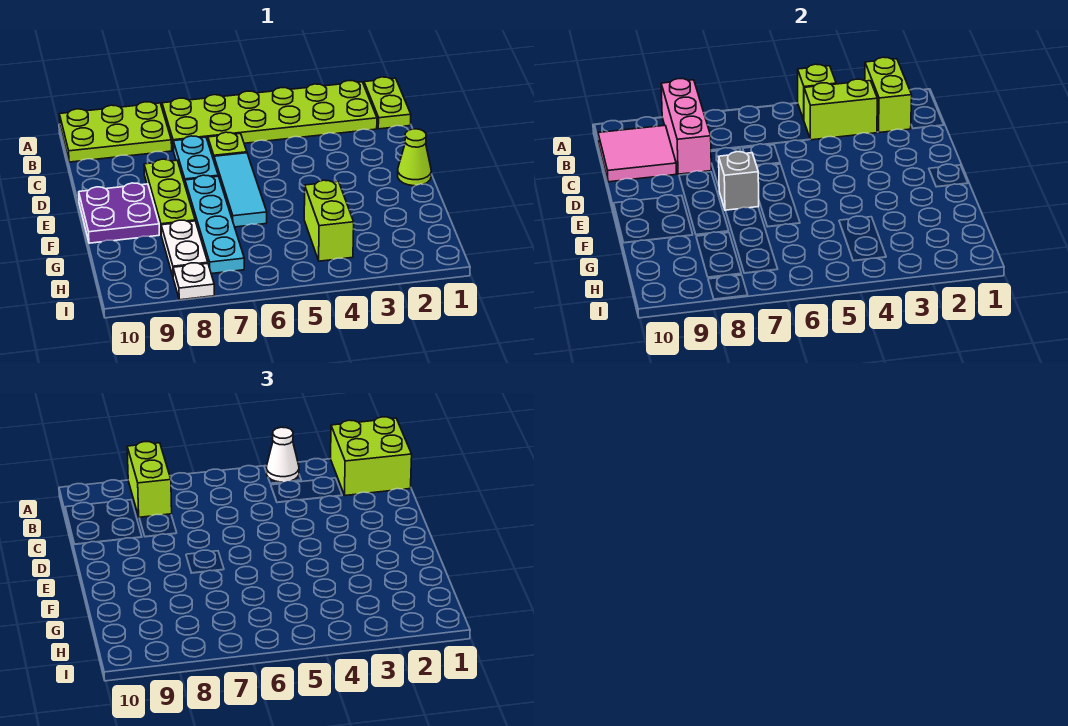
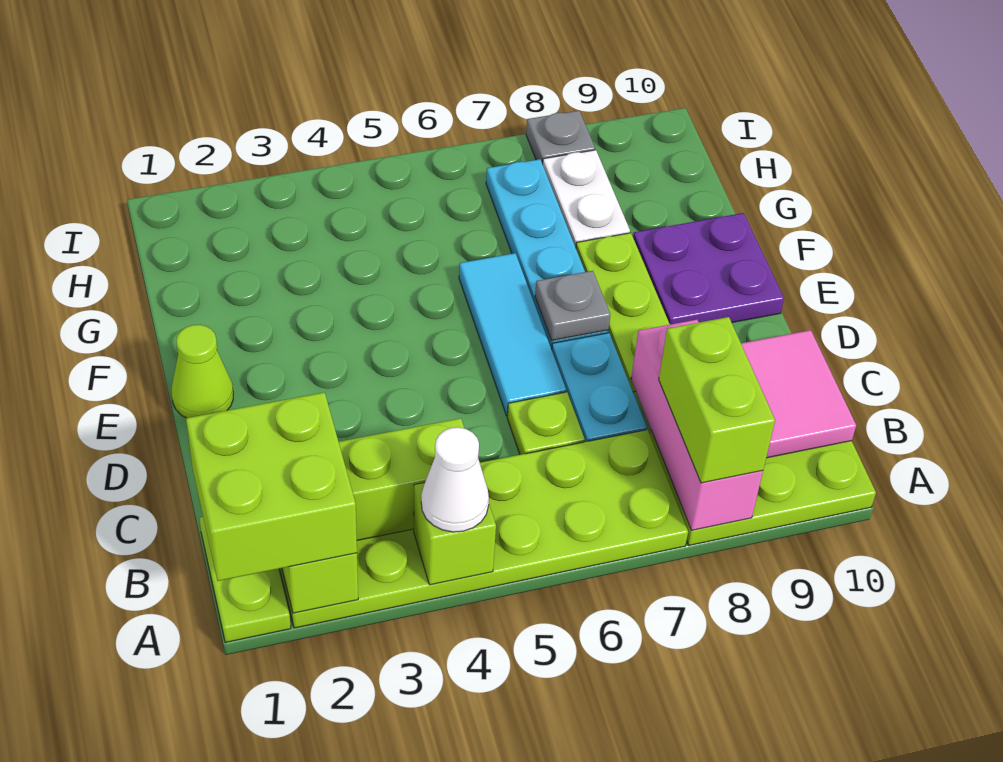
grey 1x1 brick [719,152,759,211] -> grey 1x1 plate [535,271,610,341]
lime 1x2 brick [304,180,354,261] -> none
white 1x1 plate [173,263,214,300] -> grey 1x1 plate [526,111,595,164]

